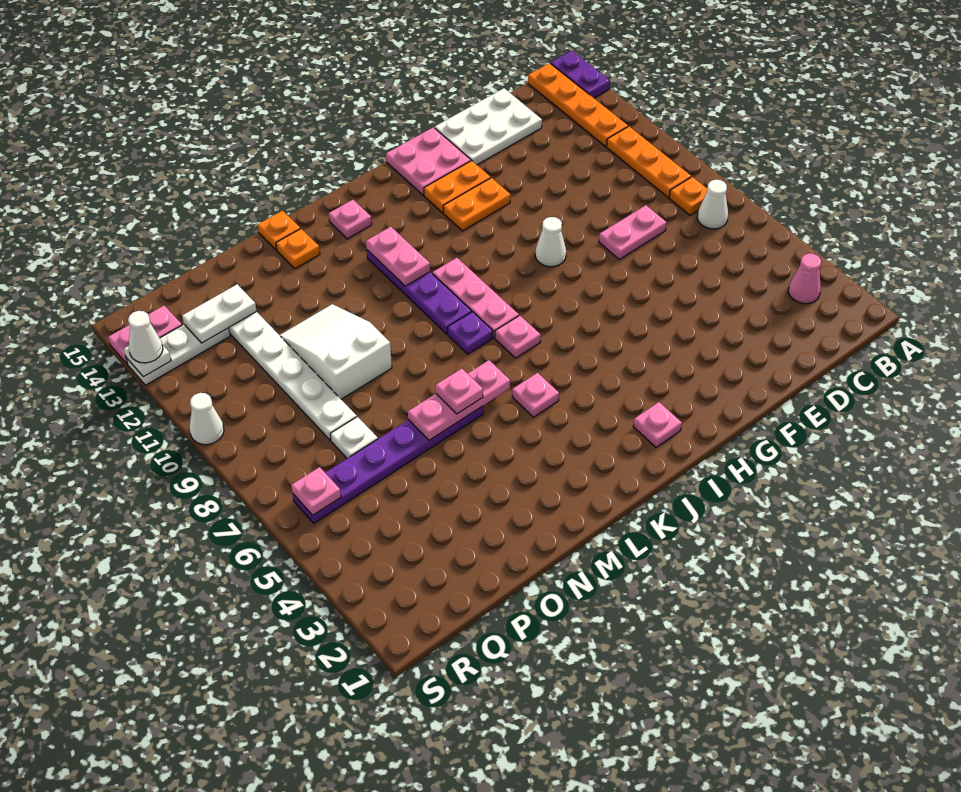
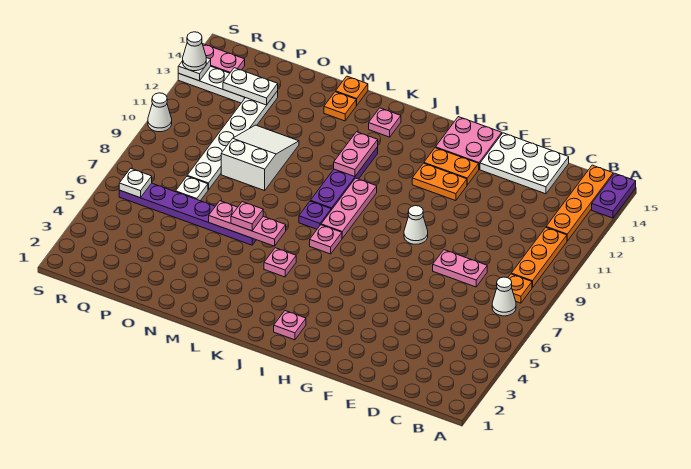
pink 1x1 cone [788,253,821,304] -> none
pink 1x1 plate [291,467,341,515] -> white 1x1 plate [119,168,152,198]

